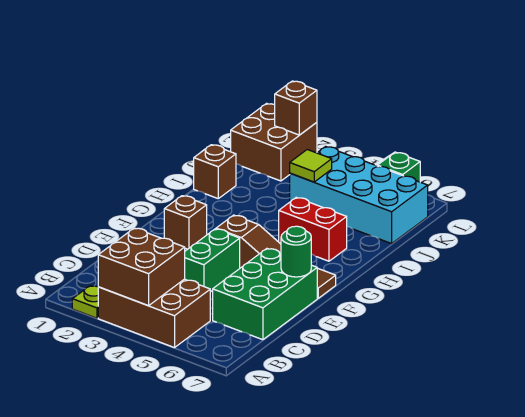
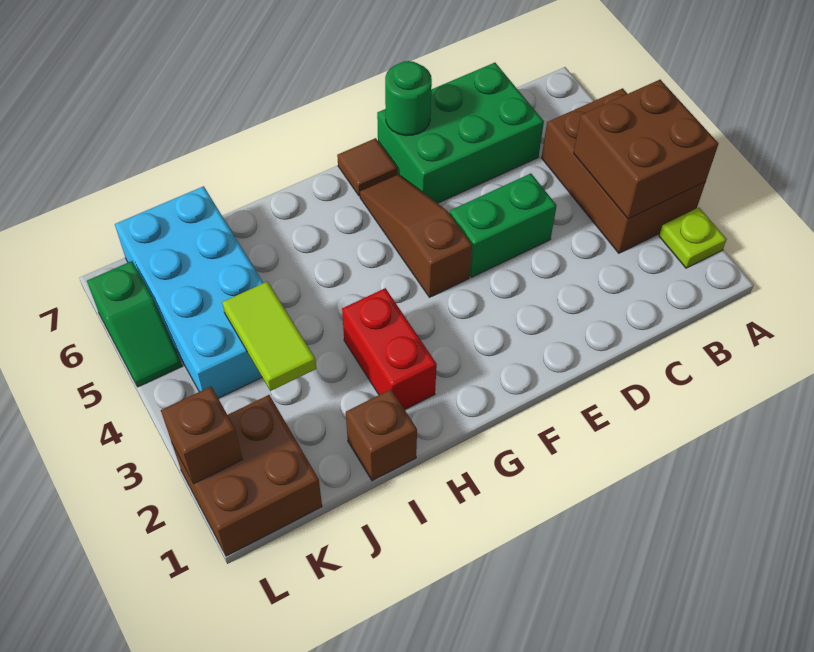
brown 1x1 brick [164,196,207,249] -> none
red 1x2 brick [279,197,347,261] -> red 1x2 brick moved to [342,288,437,410]
lime 1x1 tile [290,150,332,182] -> lime 1x2 tile [222,282,316,391]

